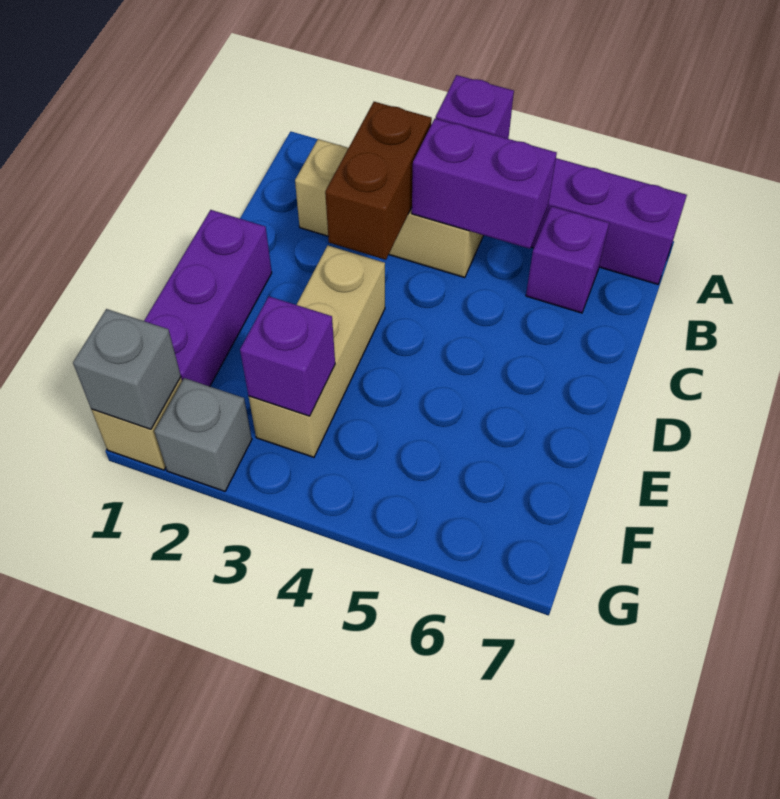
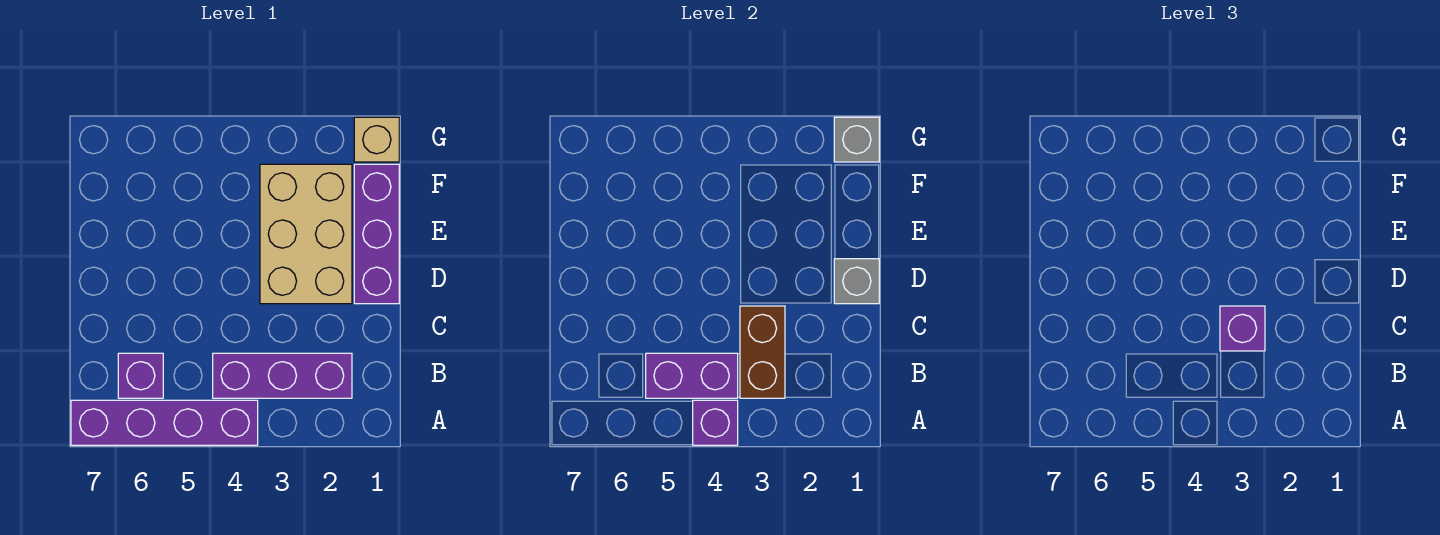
tan 1x3 brick [295,139,484,278] -> purple 1x3 brick [213,353,352,398]
tan 1x3 brick [249,246,385,457] -> tan 2x3 brick [260,164,352,304]
purple 1x1 brick [240,296,335,416] -> purple 1x1 brick moved to [1220,306,1265,351]
grey 1x1 brick [154,378,252,491] -> grey 1x1 brick moved to [834,259,879,304]

